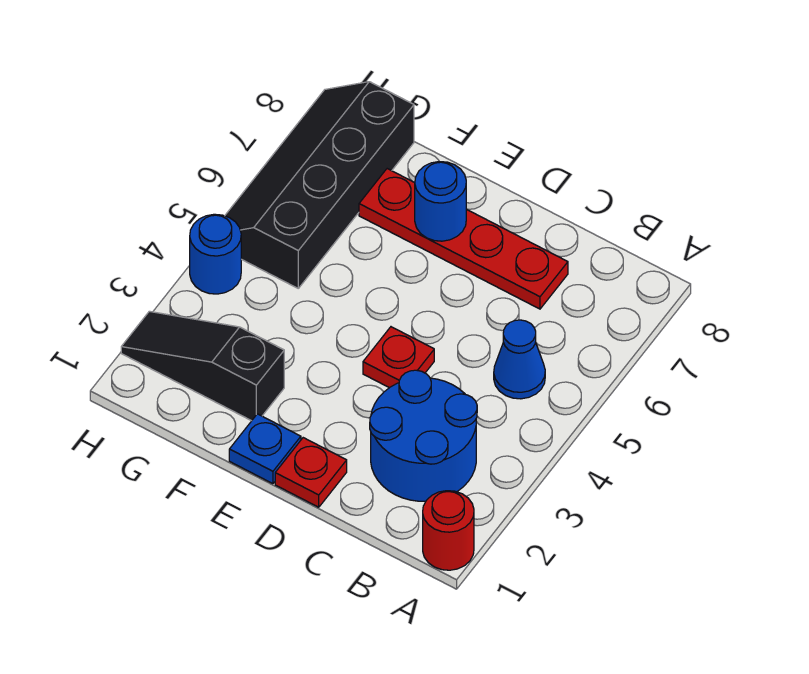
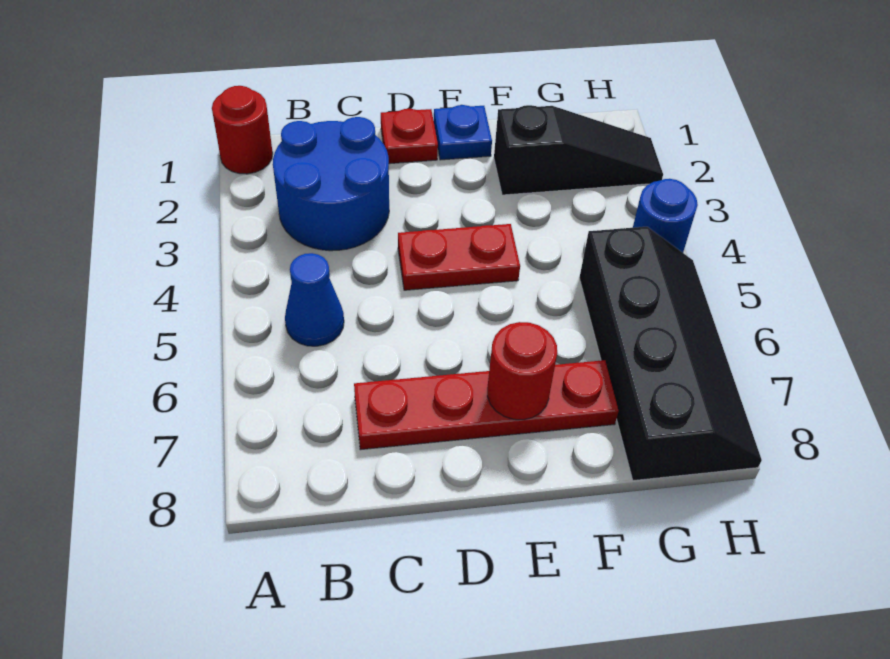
red 1x1 plate [363,327,434,388] -> red 1x2 plate [398,224,520,290]
blue 1x1 round brick [415,162,466,241] -> red 1x1 round brick [487,322,557,420]

